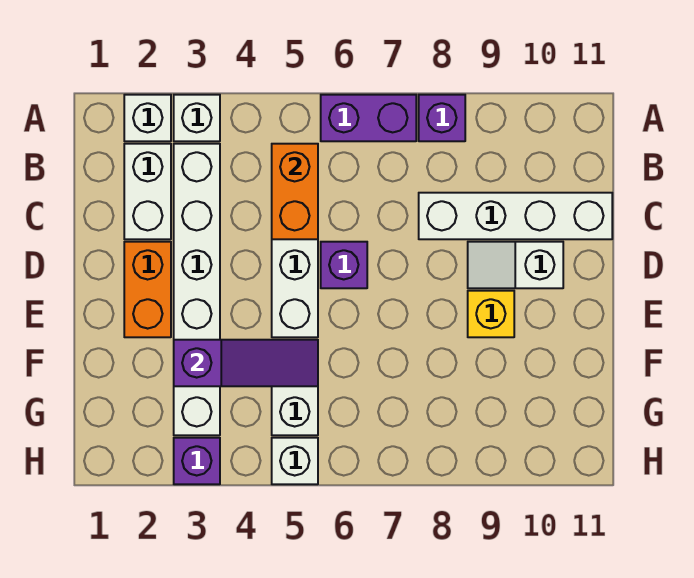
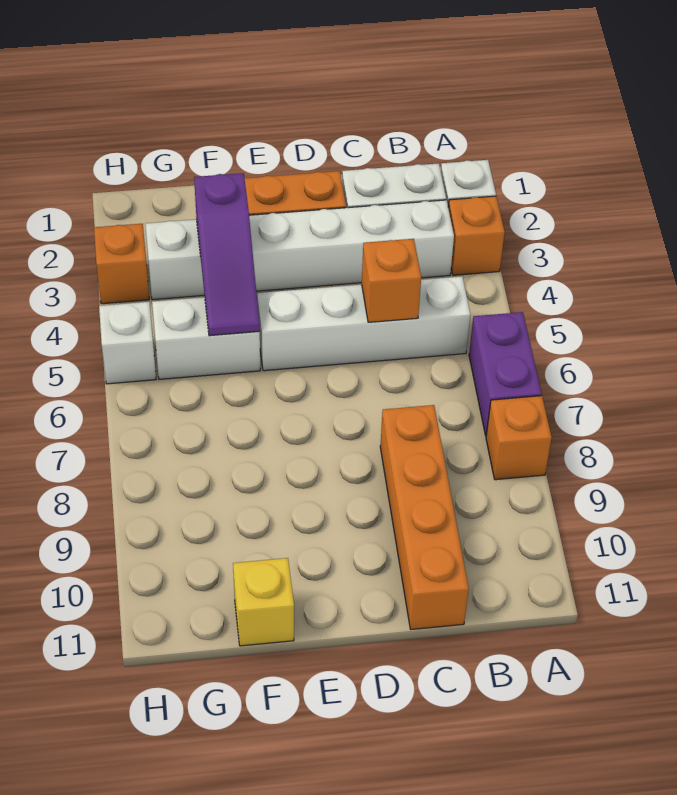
white 1x1 brick [174,95,220,141] -> orange 1x1 brick [448,196,505,275]
purple 1x1 brick [419,95,465,141] -> orange 1x1 brick [486,396,552,480]
orange 1x2 brick [272,144,318,239] -> orange 1x1 brick [362,239,421,322]
white 1x4 brick [419,193,612,239] -> orange 1x4 brick [380,405,469,629]
purple 1x1 brick [321,242,367,288] -> none
white 1x2 slope [468,242,563,288] -> none
yellow 1x1 brick [468,291,514,337] -> yellow 1x1 brick moved to [233,558,294,646]
purple 1x1 brick [174,438,220,484] -> orange 1x1 brick [94,224,149,304]

